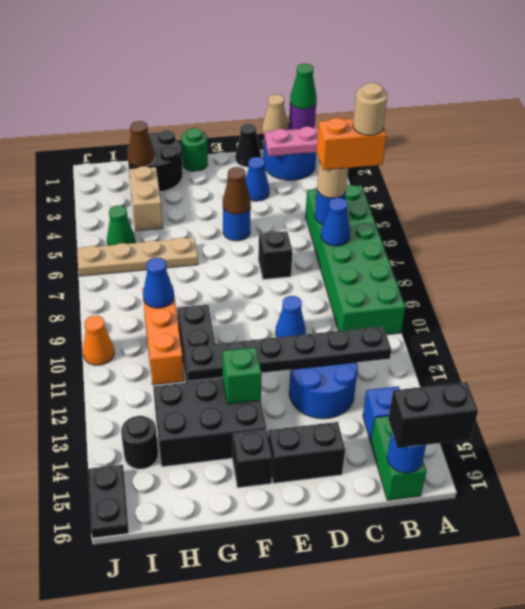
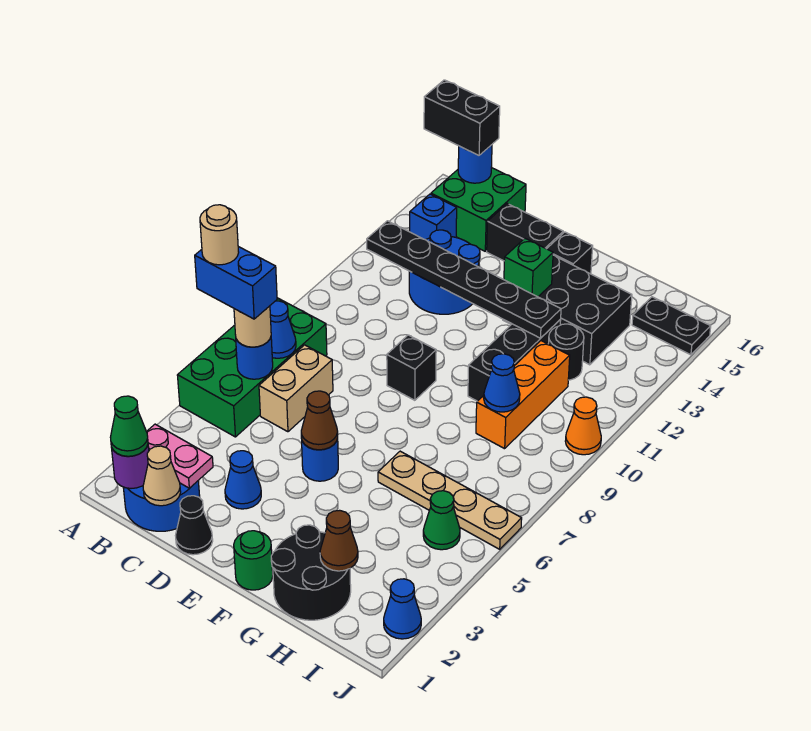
green 2x6 brick [305,185,406,335] -> green 2x4 brick [177,298,327,437]
orange 1x2 brick [317,118,387,170] -> blue 1x2 brick [195,247,277,319]
green 1x2 brick [371,416,427,500] -> green 2x2 brick [431,168,526,251]
black 1x1 brick [258,231,292,280] -> black 1x1 brick moved to [387,335,436,400]
blue 1x1 cone [275,296,306,337] -> blue 1x1 cone moved to [384,579,421,639]
tan 1x2 brick [129,166,163,231] -> tan 1x2 brick moved to [259,345,333,432]
black 1x1 round brick [121,416,158,469] -> black 1x1 round brick moved to [548,324,584,380]
black 1x2 plate [88,465,129,538] -> black 1x2 plate turned to [632,297,711,355]

